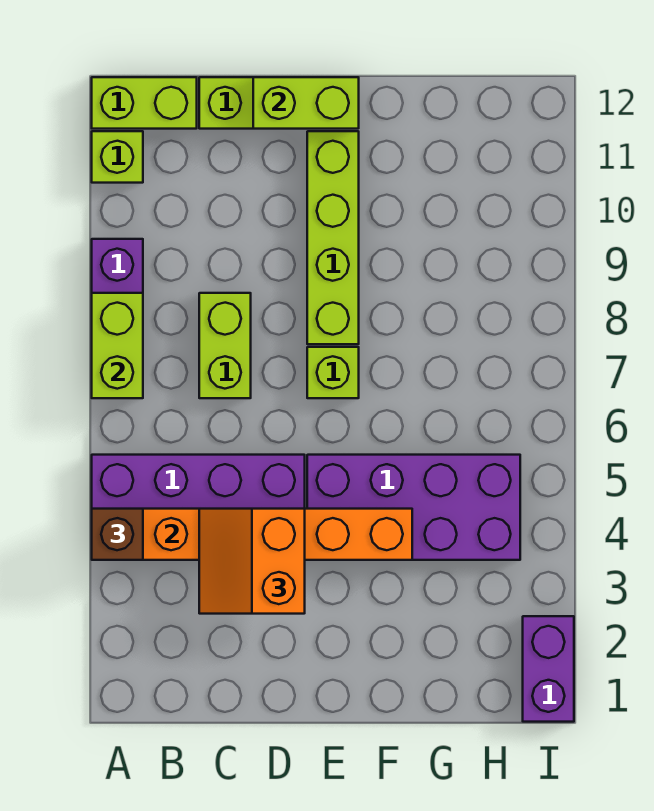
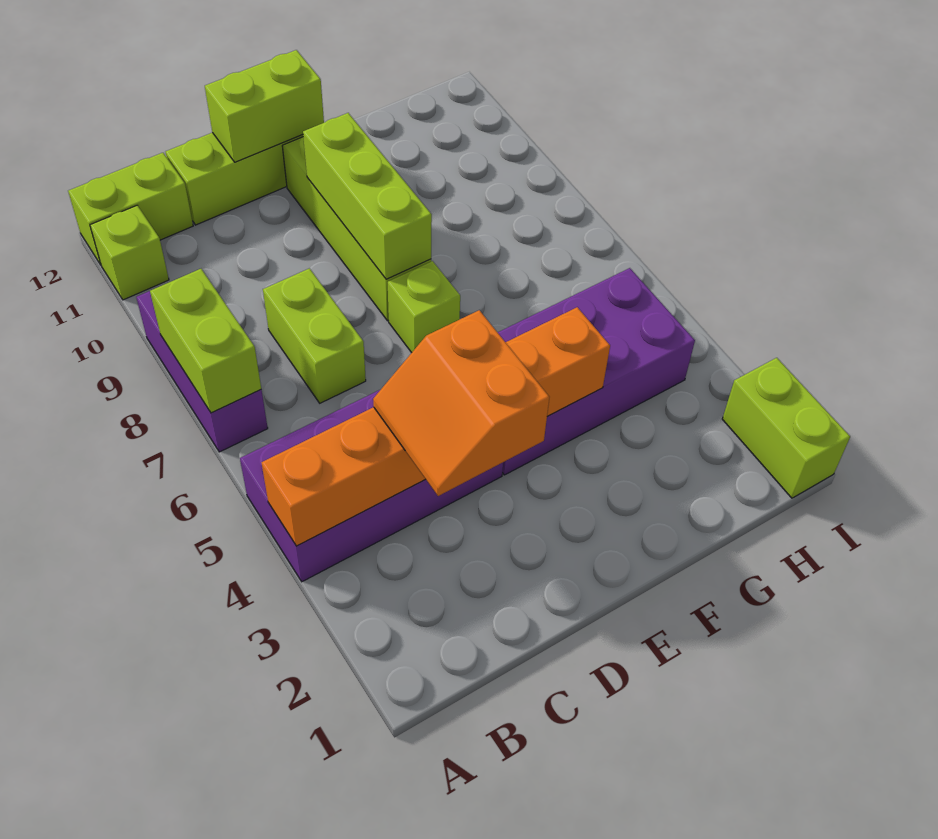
brown 1x1 brick [92,509,143,560] -> none
none -> lime 1x3 brick [303,113,432,279]
purple 1x2 brick [523,616,574,722] -> lime 1x2 brick [722,358,850,498]

